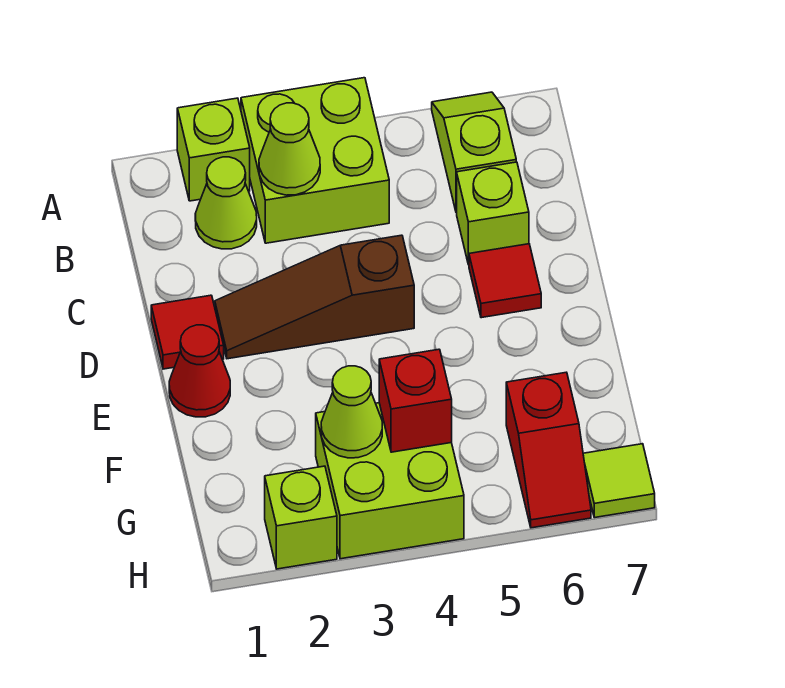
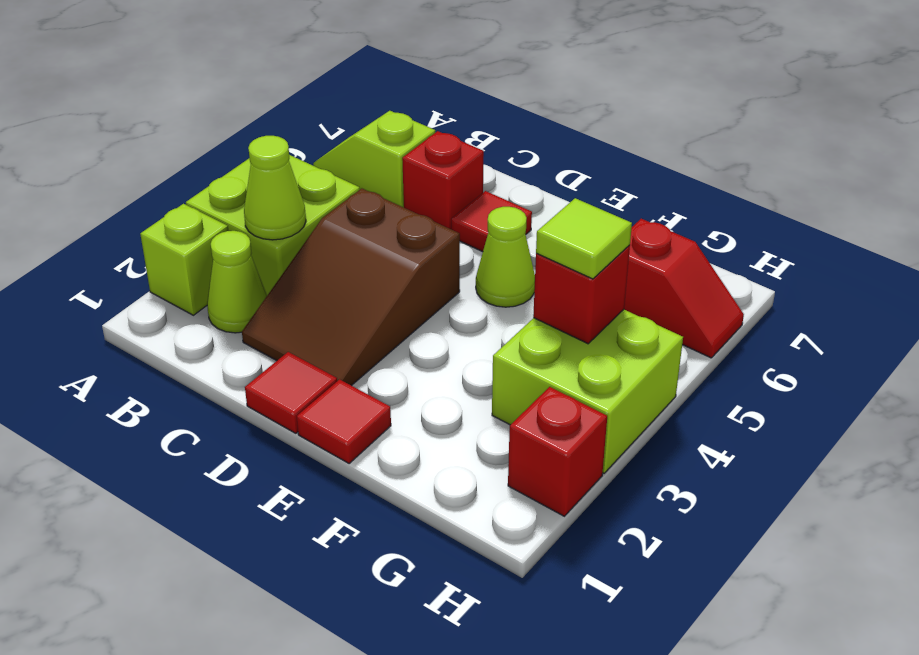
lime 1x1 brick [457,162,529,265] -> red 1x1 brick [402,131,484,229]
brown 1x3 slope [215,235,414,359] -> brown 2x3 slope [242,188,460,386]
red 1x1 cone [169,325,230,417] -> red 1x1 tile [297,379,391,463]
lime 1x1 cone [321,366,382,458] -> lime 1x1 cone moved to [476,207,535,307]
lime 1x1 brick [265,466,337,569] -> red 1x1 brick [508,387,607,516]
lime 1x1 tile [583,444,655,518] -> lime 1x1 tile moved to [536,198,632,279]

